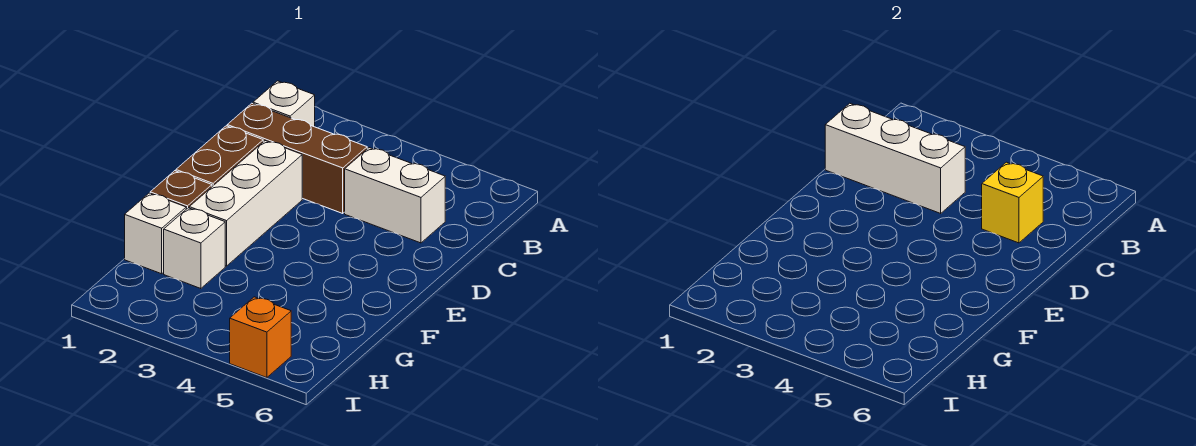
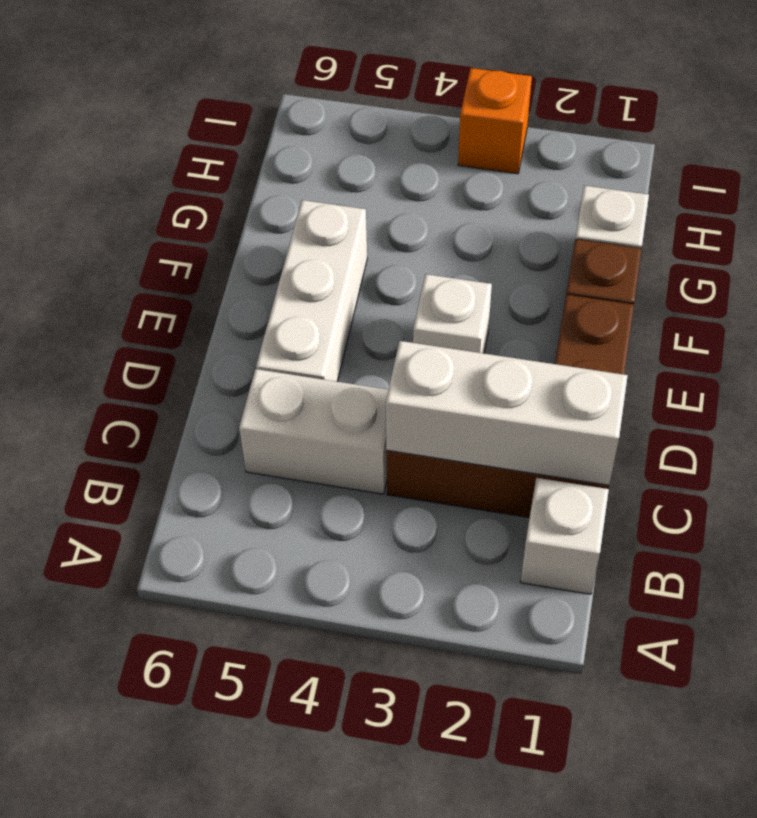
yellow 1x1 brick [982,162,1043,243] -> none
white 1x3 brick [189,141,302,266] -> white 1x3 brick moved to [256,200,367,382]
white 1x1 brick [164,208,225,289] -> white 1x1 brick moved to [413,274,492,353]
orange 1x1 brick [230,297,291,378] -> orange 1x1 brick moved to [458,68,532,174]

